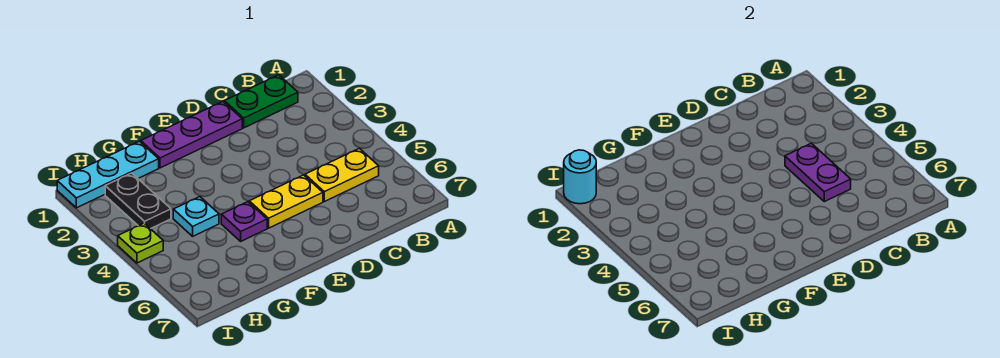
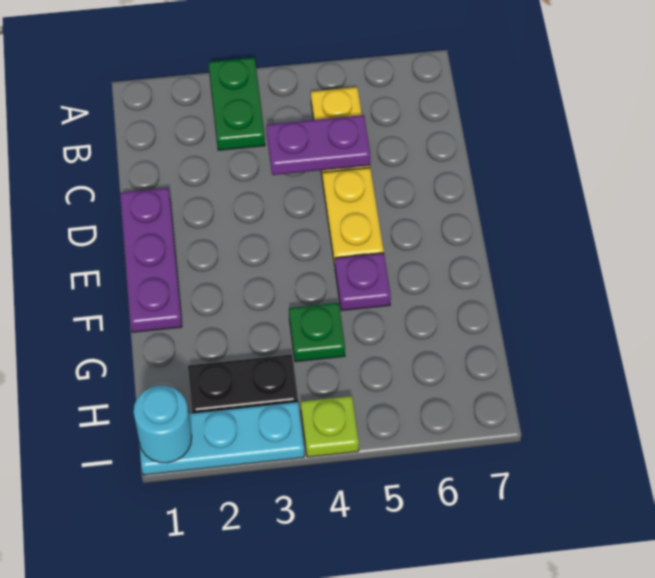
green 1x2 plate [224,75,298,128] -> green 1x2 plate moved to [209,58,265,150]
cyan 1x3 plate [57,141,159,208] -> cyan 1x3 plate turned to [140,402,304,475]
cyan 1x1 plate [173,197,219,236] -> green 1x1 plate [289,303,345,362]

